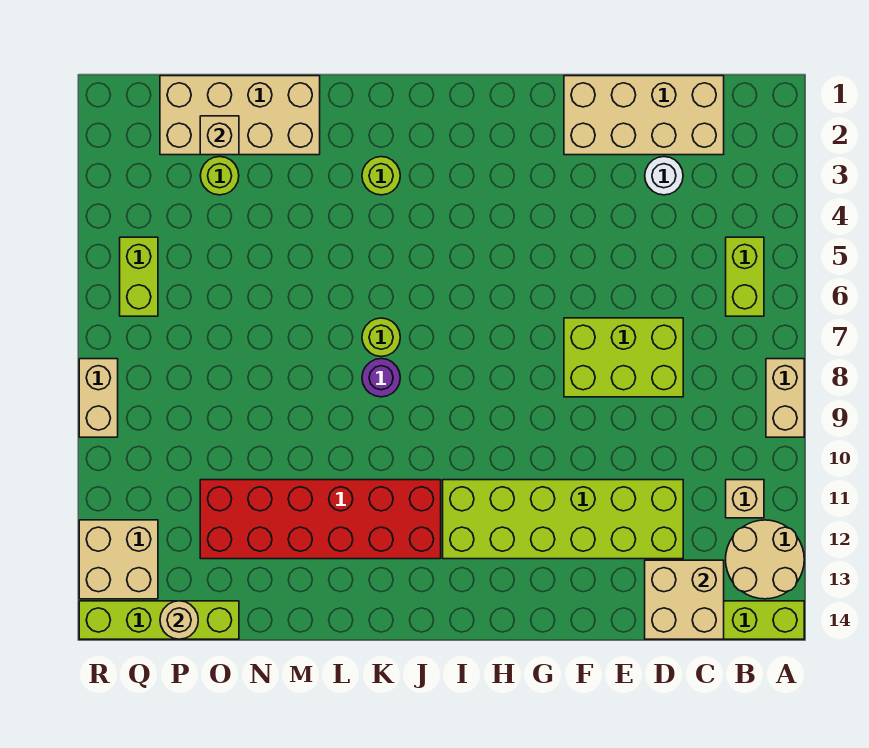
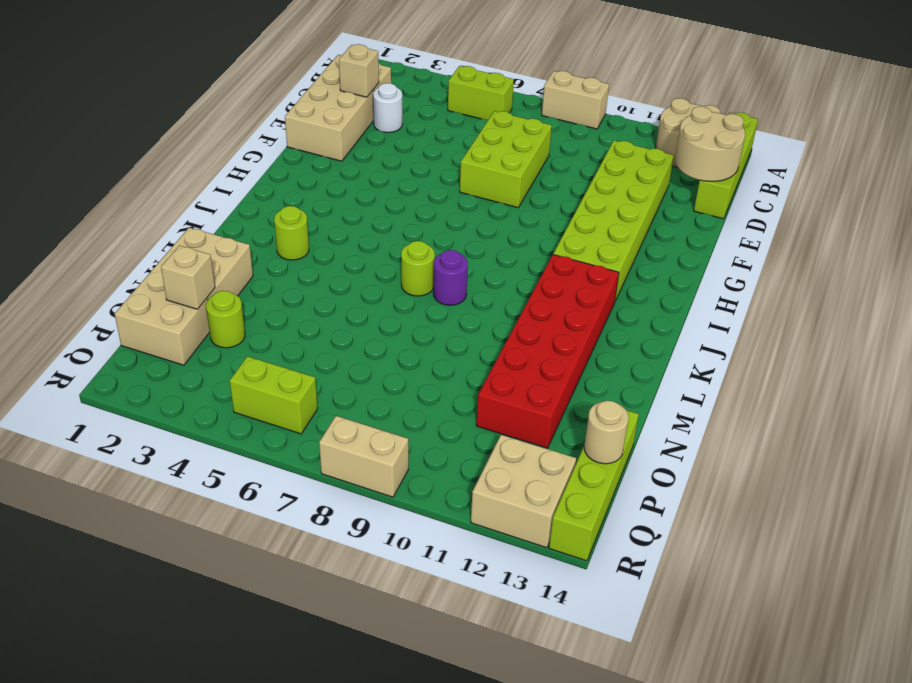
tan 1x1 brick [726,480,764,518] -> tan 1x1 brick moved to [339,44,379,97]
tan 2x2 brick [645,560,724,639] -> tan 2x2 round brick [675,106,745,181]

